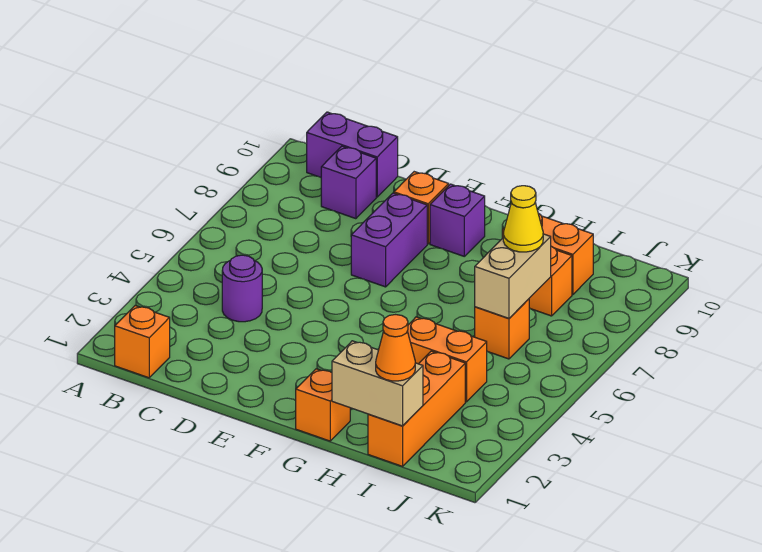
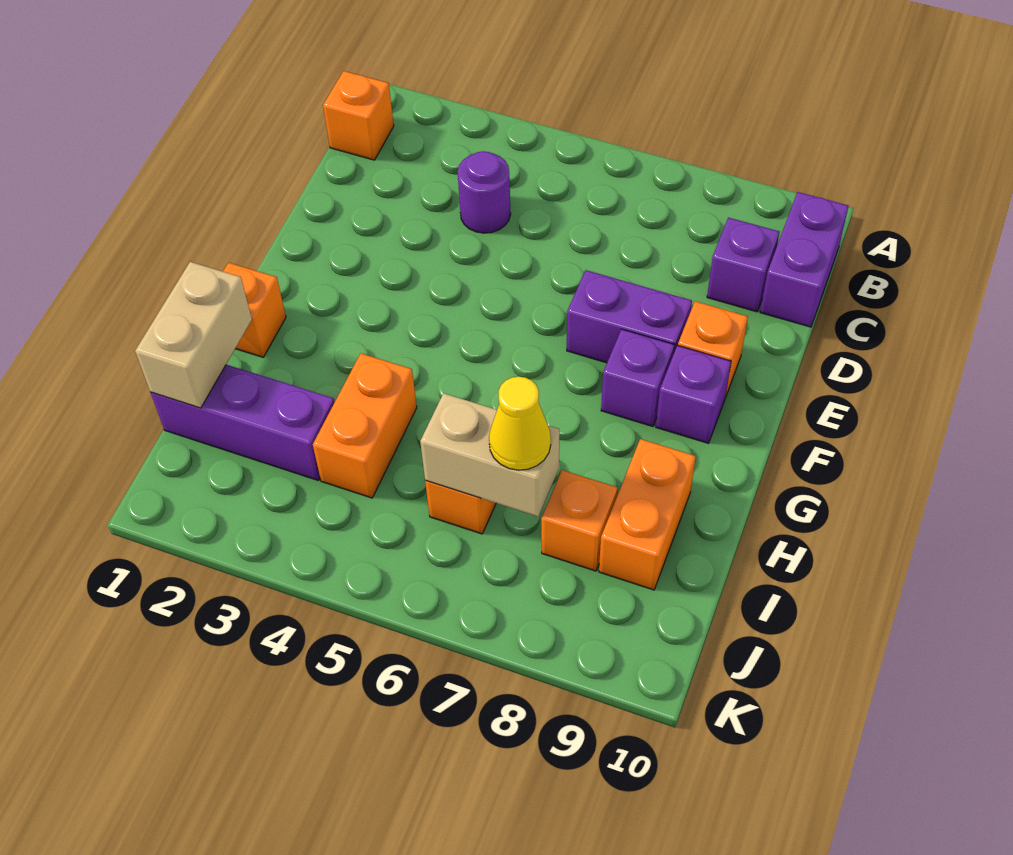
none -> purple 1x1 brick [601,329,674,426]
orange 1x3 brick [368,351,465,466] -> purple 1x3 brick [151,365,335,480]
orange 1x1 cone [376,315,415,381] -> none

